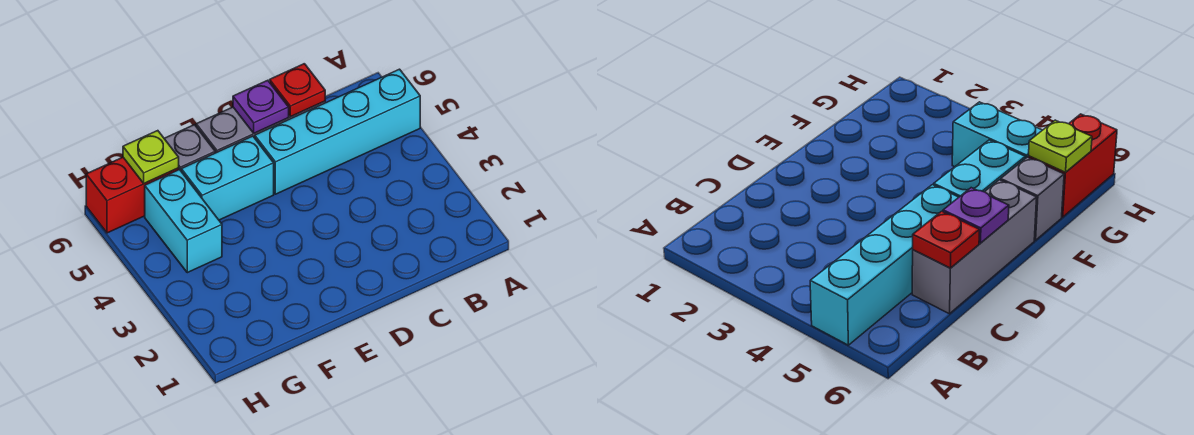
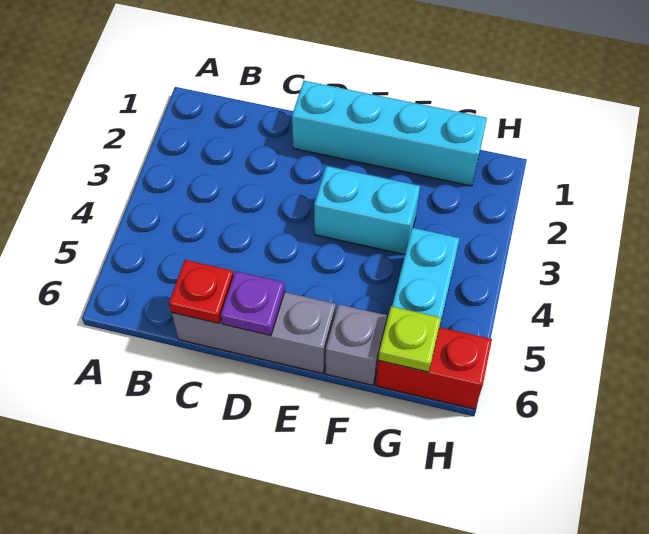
cyan 1x4 brick [255,69,420,194] -> cyan 1x4 brick moved to [292,81,487,186]
cyan 1x2 brick [181,136,274,220] -> cyan 1x2 brick moved to [314,166,420,255]

